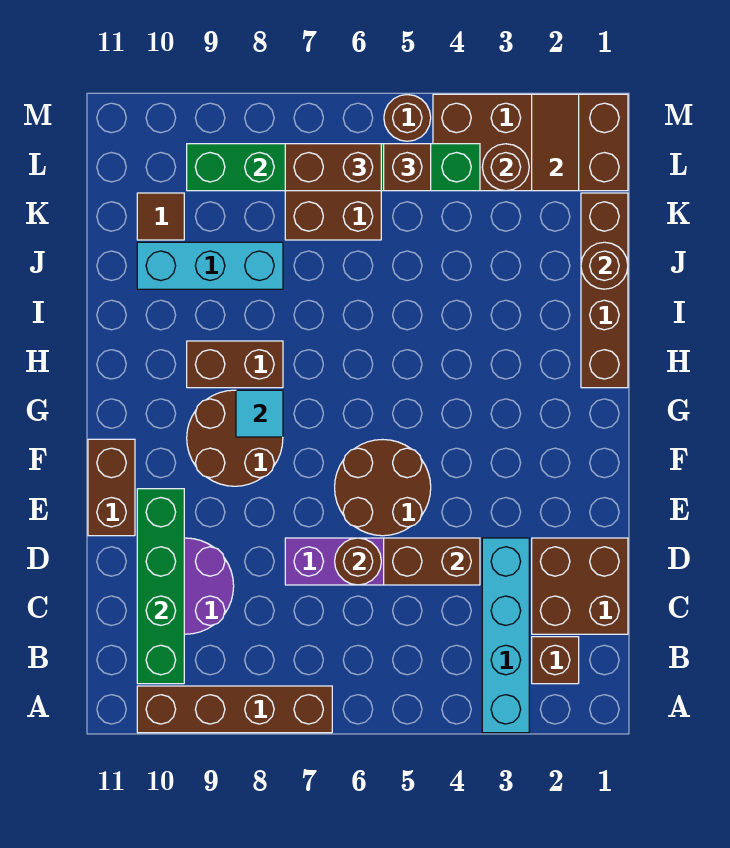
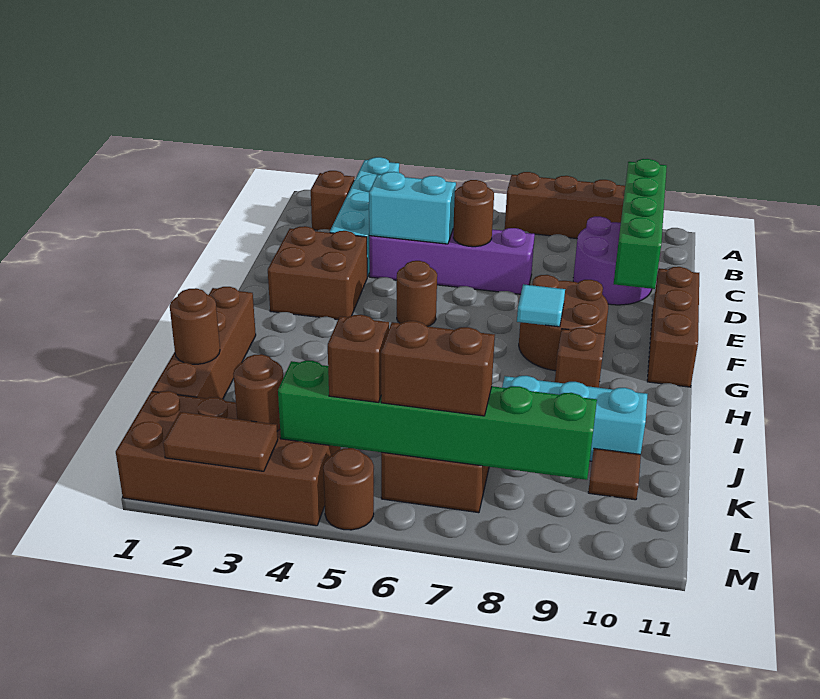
brown 2x2 brick [532,538,628,634] -> brown 2x2 brick moved to [268,226,367,319]
brown 1x2 brick [384,538,480,585] -> cyan 1x2 brick [369,172,456,244]
brown 2x2 round brick [335,439,431,536] -> brown 1x1 round brick [397,261,437,326]
brown 1x2 brick [88,439,135,536] -> brown 1x3 brick [647,267,699,387]
brown 1x2 brick [187,341,283,388] -> brown 1x1 brick [555,328,605,388]
brown 1x2 tile [532,94,579,191] -> brown 1x2 tile turned to [163,412,278,471]

